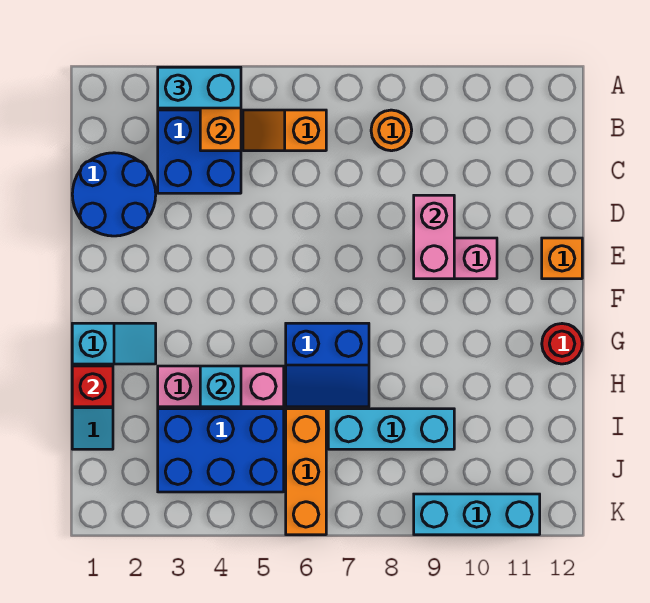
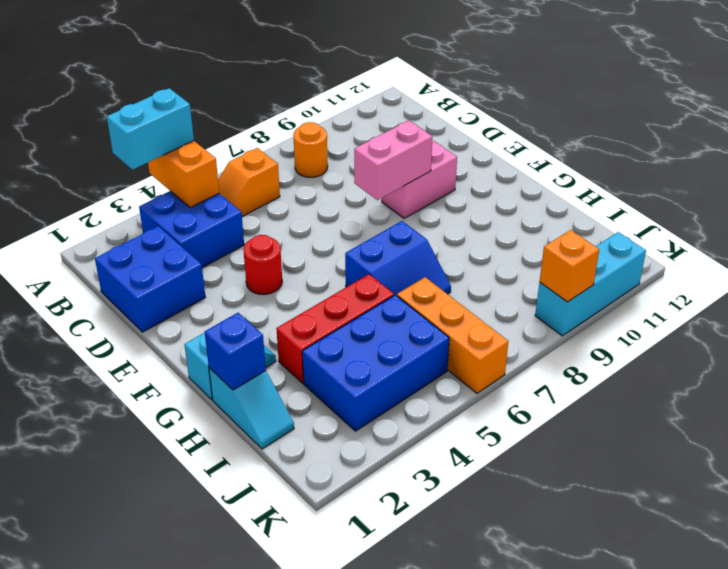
blue 2x2 round brick [72,153,156,236] -> blue 2x2 brick [95,226,205,332]
pink 1x2 brick [414,195,454,279] -> pink 1x2 brick turned to [354,120,432,200]
orange 1x1 brick [542,238,582,279] -> orange 1x1 brick moved to [540,230,599,302]
red 1x1 round brick [542,324,582,364] -> red 1x1 round brick moved to [243,235,282,295]
red 1x1 brick [72,366,113,407] -> blue 1x1 brick [205,313,266,390]
pink 1x3 brick [158,366,284,407] -> red 1x3 brick [276,274,394,383]
cyan 1x1 brick [200,366,241,407] -> none
cyan 1x3 brick [328,409,454,449] -> none

